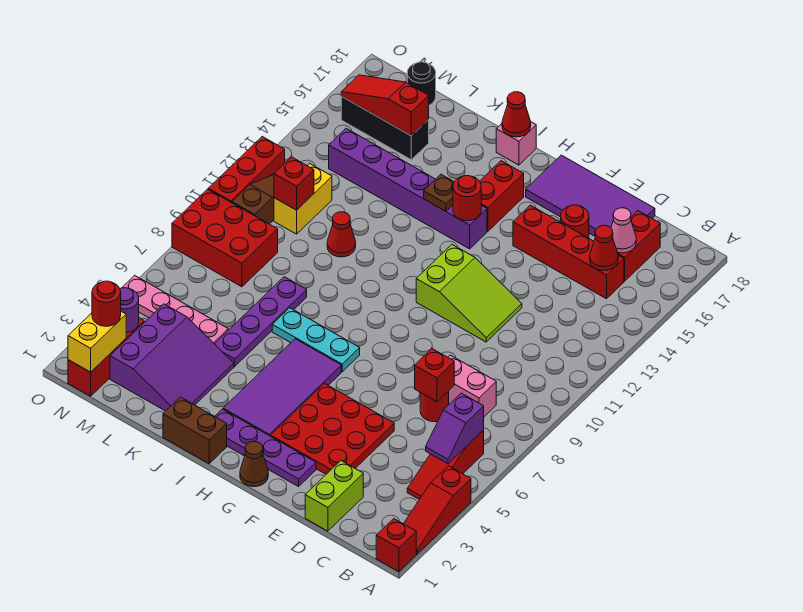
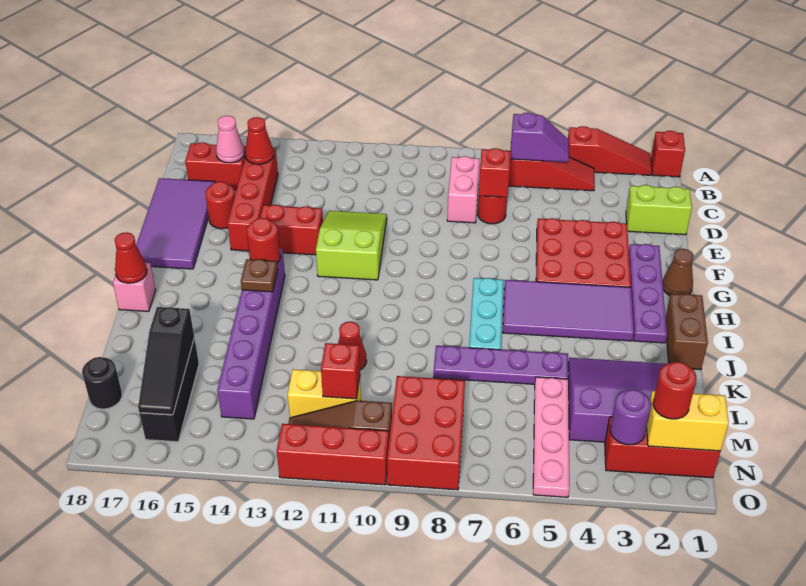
red 1x2 brick [480,161,524,231] -> red 1x2 brick moved to [260,205,323,255]
red 1x3 slope [341,75,429,136] -> black 1x3 slope [138,307,194,415]

